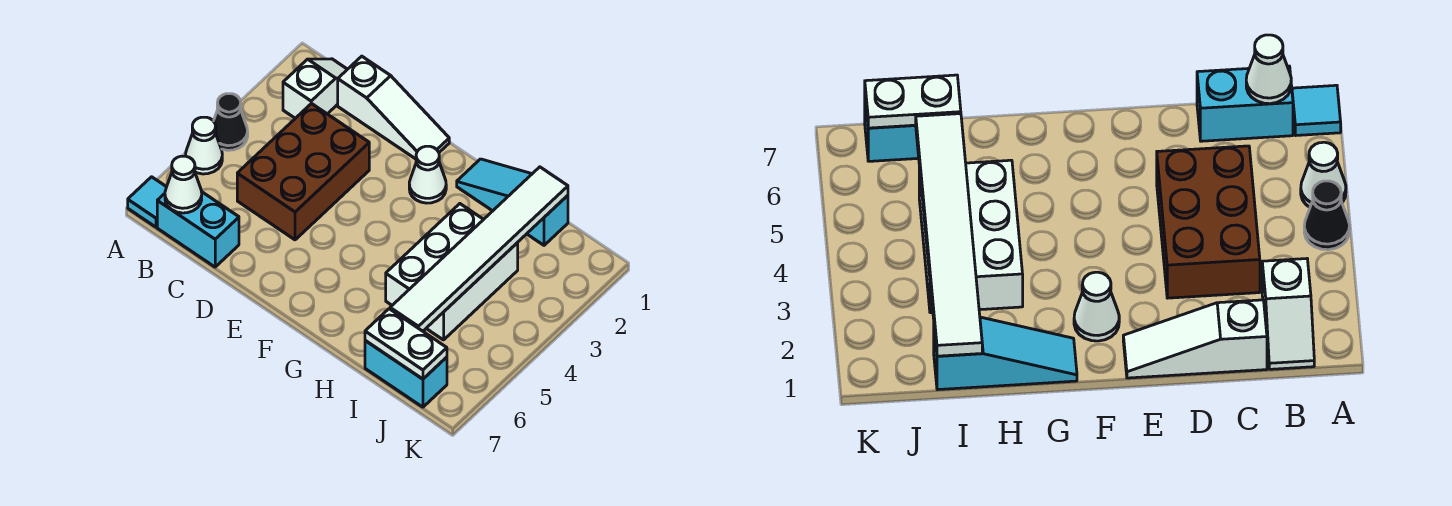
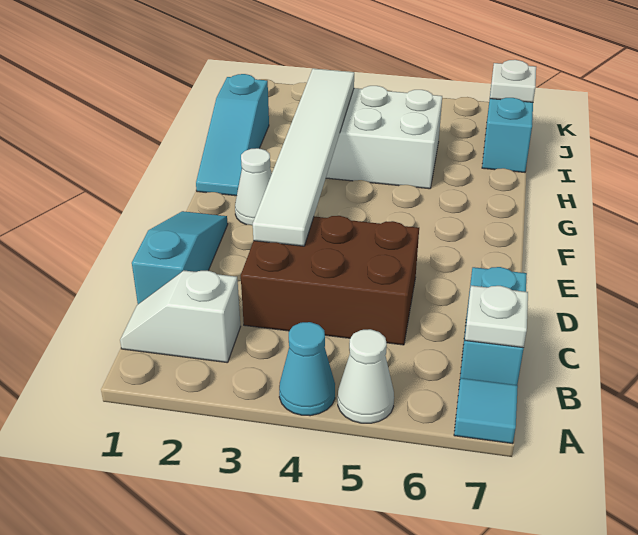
black 1x1 cone [214,94,248,150] -> cyan 1x1 cone [279,322,335,416]
white 1x1 cone [165,156,202,213] -> white 1x1 plate [465,286,528,348]
white 1x3 slope [338,56,449,159] -> cyan 1x3 slope [132,211,228,304]
white 1x6 tile [390,167,568,331] -> white 1x6 tile turned to [253,69,354,246]
white 1x2 plate [365,309,447,379] -> white 1x1 plate [490,60,536,102]

